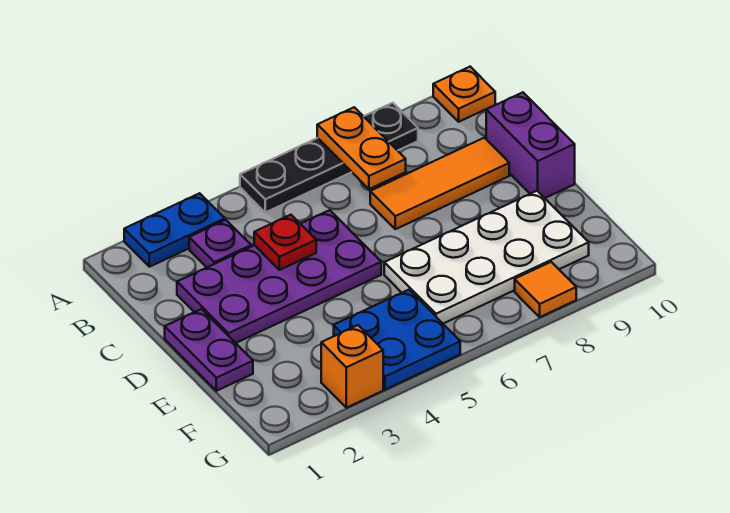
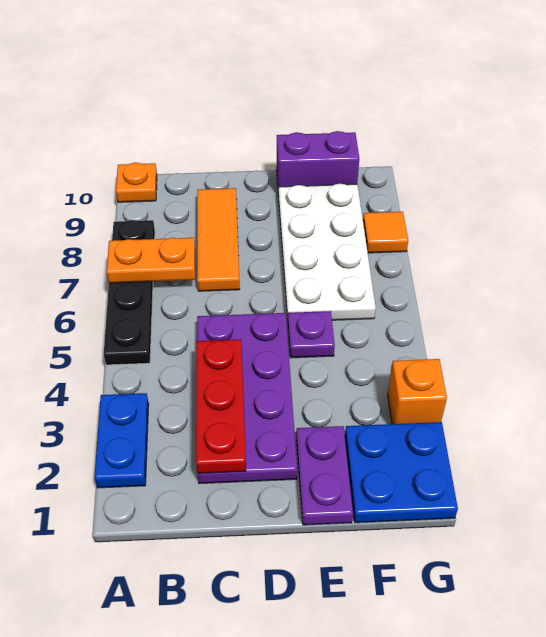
purple 1x1 plate [189,220,251,267] -> purple 1x1 plate moved to [288,311,335,358]
red 1x1 plate [254,215,316,270] -> red 1x3 plate [196,339,246,473]
purple 1x2 brick [486,92,575,198] -> purple 1x2 brick moved to [276,131,359,197]
purple 1x2 plate [165,309,253,391] -> purple 1x2 plate turned to [296,426,353,525]
blue 2x2 plate [334,290,460,390] -> blue 2x2 plate moved to [345,422,458,523]

